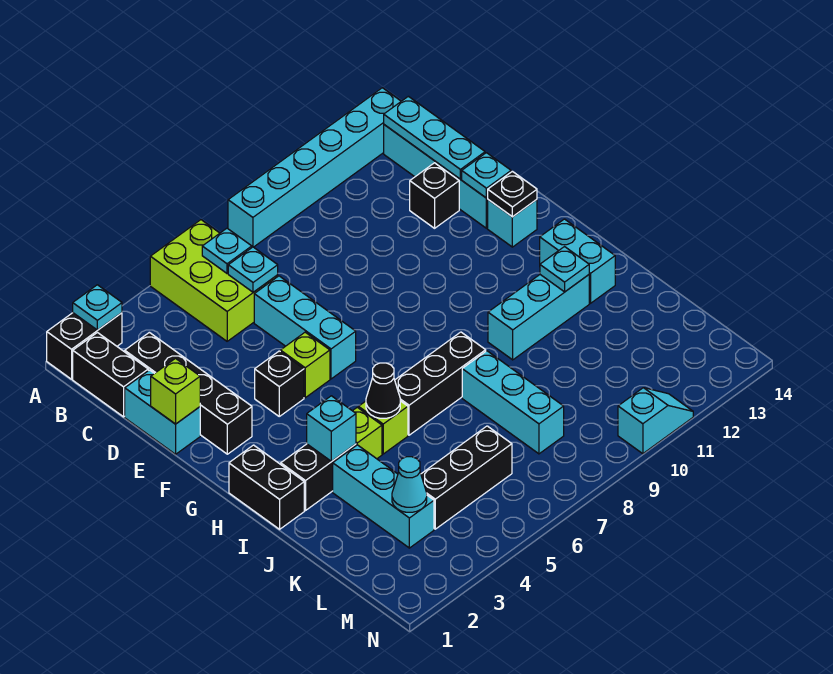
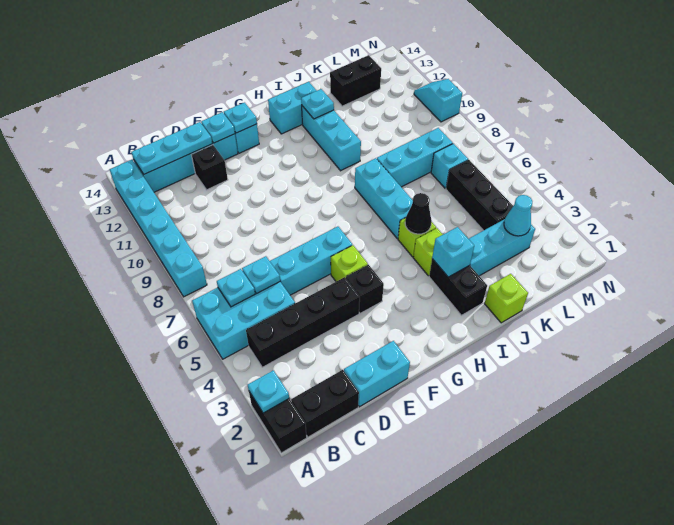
lime 2x3 brick [150,220,278,341] -> cyan 2x3 brick [192,282,295,359]
black 1x4 brick [125,332,252,454] -> black 1x4 brick moved to [246,277,360,367]
lime 1x1 brick [151,359,200,424] -> lime 1x1 brick moved to [485,274,528,323]
black 1x1 plate [487,171,537,217] -> cyan 1x1 plate [224,103,257,133]
black 1x2 brick [229,445,304,529] -> black 1x2 brick moved to [330,55,381,106]
black 1x3 brick [395,332,486,435] -> cyan 1x3 brick [355,158,413,239]
none -> cyan 1x1 brick [431,144,468,188]

